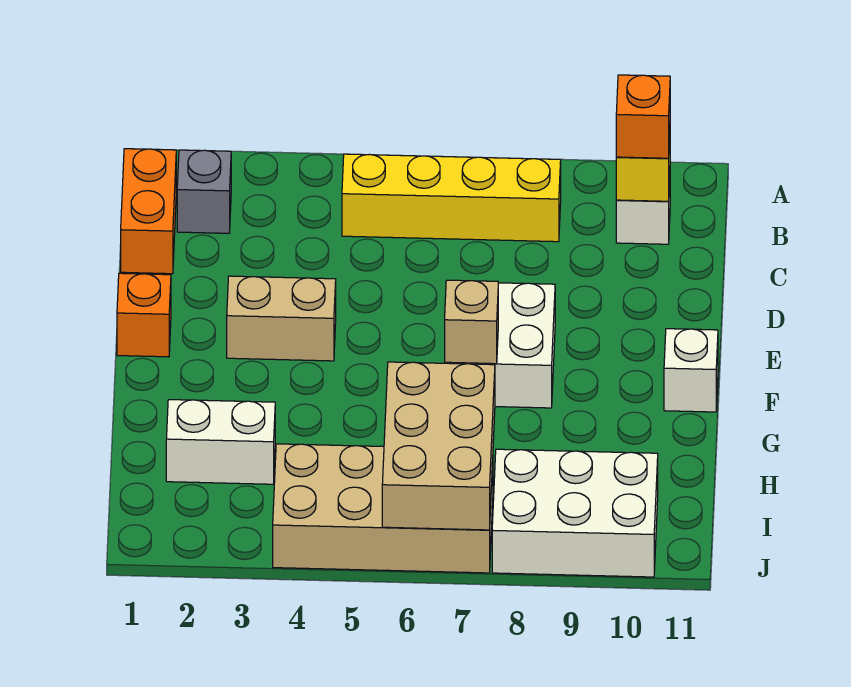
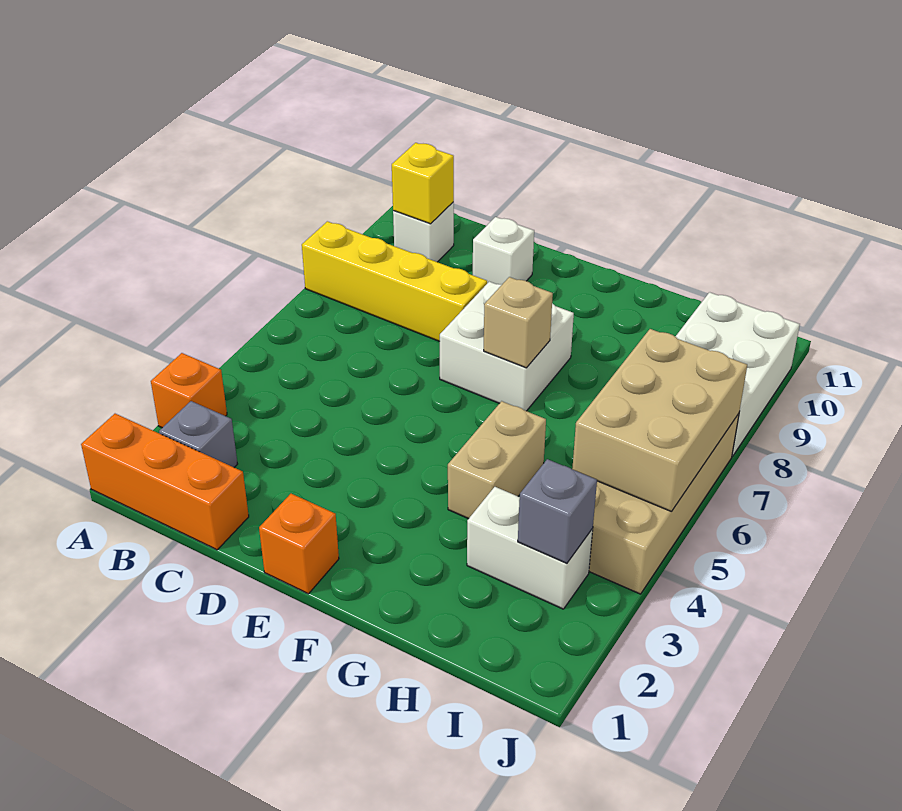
orange 1x2 brick [121,149,176,274] -> orange 1x3 brick [81,414,249,550]
yellow 1x4 brick [342,154,561,242] -> yellow 1x4 brick turned to [302,221,487,341]
orange 1x1 brick [616,75,670,158] -> orange 1x1 brick moved to [151,353,227,428]
tan 1x2 brick [227,276,336,361] -> tan 1x2 brick moved to [448,401,546,519]
white 1x1 brick [664,329,718,412] -> white 1x1 brick moved to [473,217,534,285]
white 1x2 brick [166,400,275,484] -> white 1x2 brick turned to [467,487,593,609]
tan 2x3 brick [382,362,495,530] -> tan 2x3 brick turned to [572,329,747,512]
none -> grey 1x1 brick [518,459,597,563]

